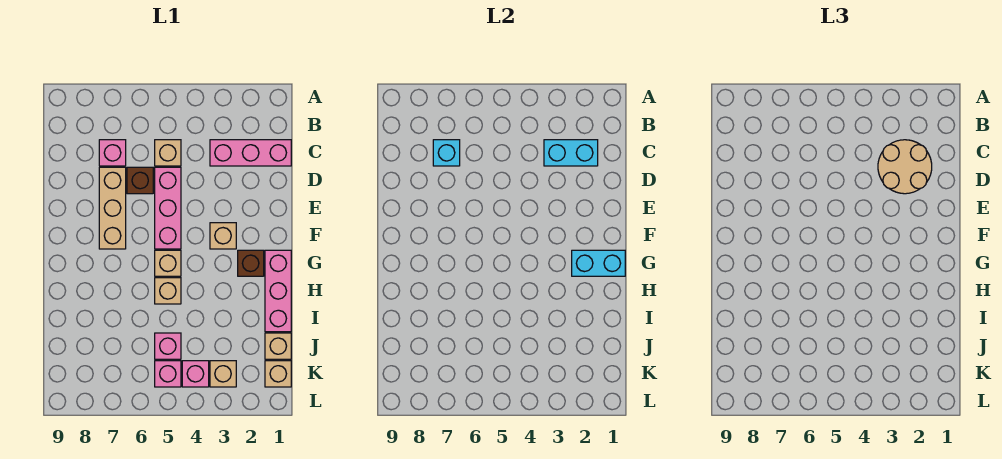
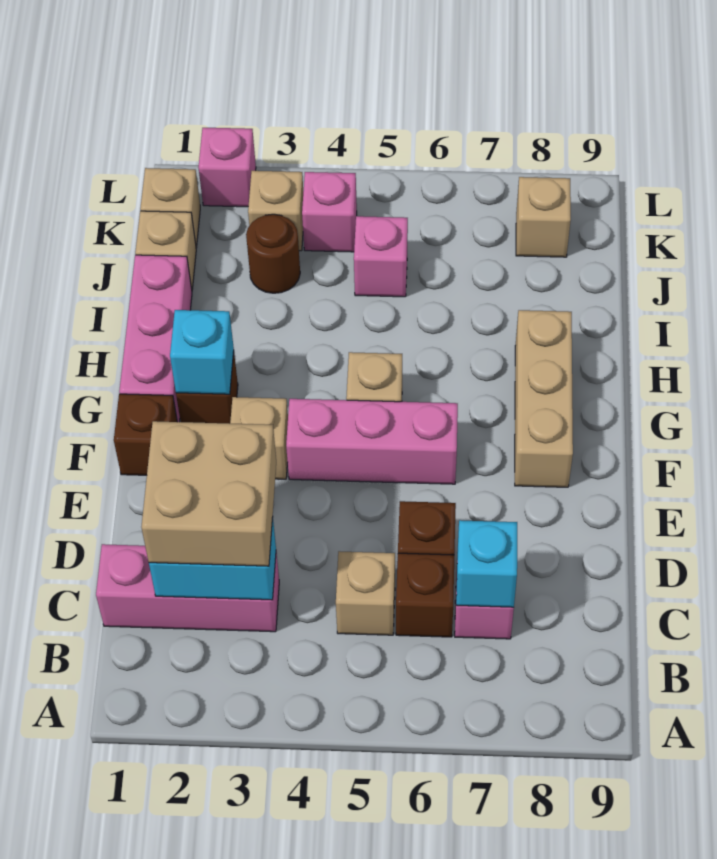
tan 2x2 round brick [878,140,932,194] -> tan 2x2 brick [141,421,276,566]
none -> brown 1x1 brick [396,553,454,637]
pink 1x3 brick [155,167,181,249] -> pink 1x3 brick turned to [286,399,458,484]
tan 1x3 brick [99,167,126,249] -> tan 1x3 brick moved to [515,310,573,487]
none -> brown 1x1 brick [114,394,177,475]
cyan 1x2 brick [572,250,625,276] -> cyan 1x1 brick [170,310,234,394]
tan 1x1 brick [155,278,181,304] -> tan 1x1 brick moved to [516,177,571,257]
none -> brown 1x1 round brick [246,214,300,293]
pink 1x1 brick [155,361,181,387] -> pink 1x1 brick moved to [198,128,256,207]

